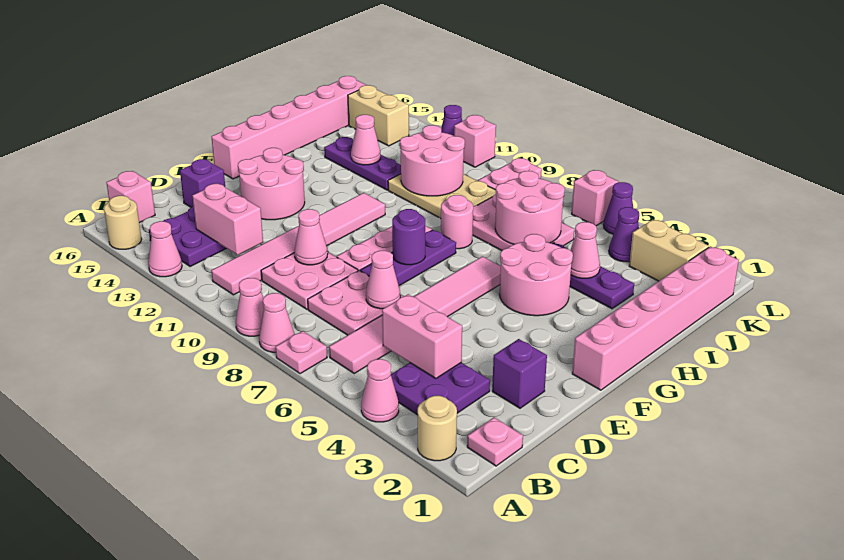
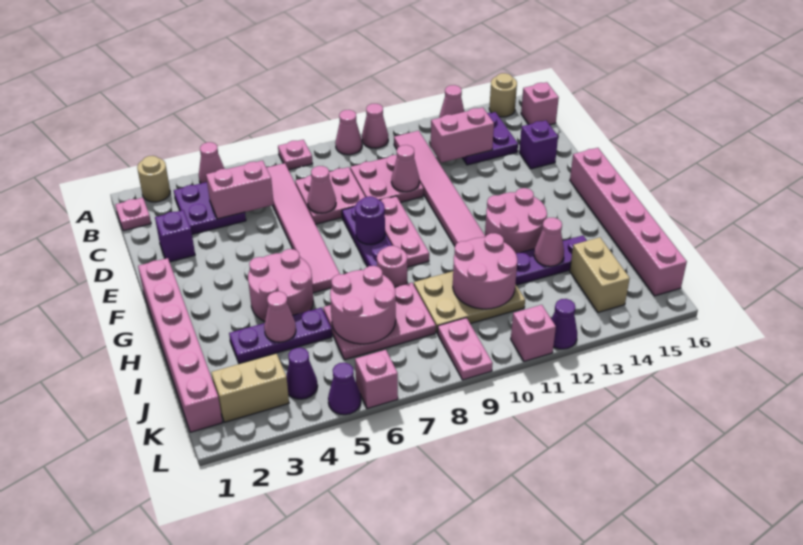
pink 1x1 cone [259,293,295,352] -> pink 1x1 cone moved to [362,104,388,148]
pink 2x2 round brick [238,148,305,220] -> pink 2x2 round brick moved to [485,188,547,253]
tan 1x2 brick [348,85,409,146] -> tan 1x2 brick turned to [570,237,630,312]

